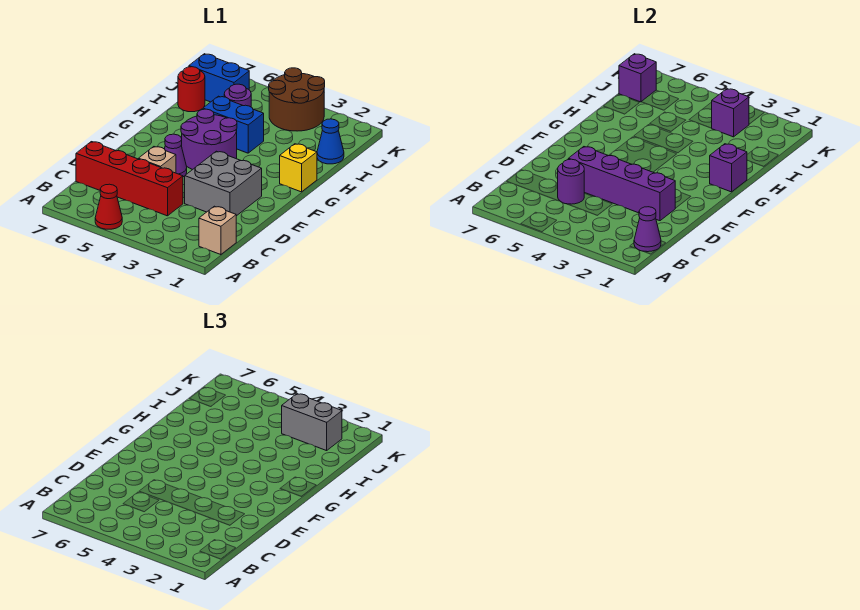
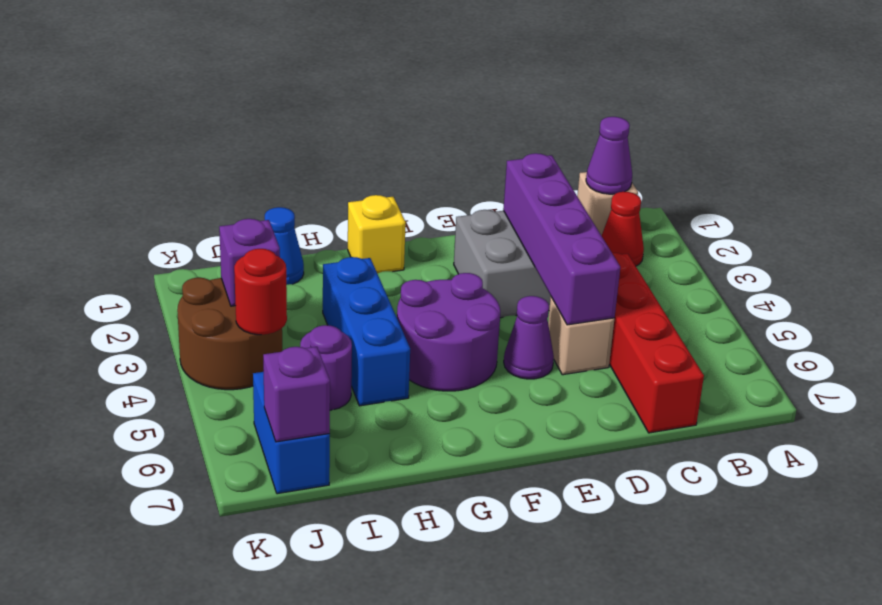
red 1x1 cone [95,184,122,229] -> red 1x1 cone moved to [602,192,644,266]
purple 1x1 round brick [558,159,584,204] -> none
purple 1x1 brick [710,144,747,192] -> none
blue 1x2 brick [203,96,264,153] -> blue 1x3 brick [323,257,410,406]
red 1x1 round brick [178,67,205,112] -> red 1x1 round brick moved to [234,249,287,335]
grey 1x2 brick [282,394,342,451] -> none

